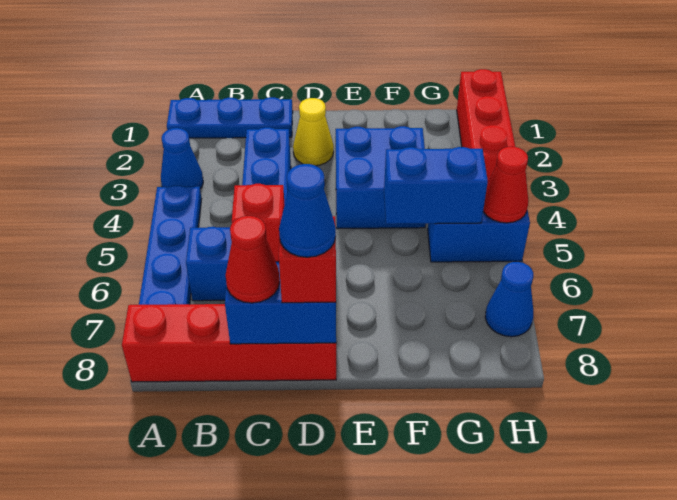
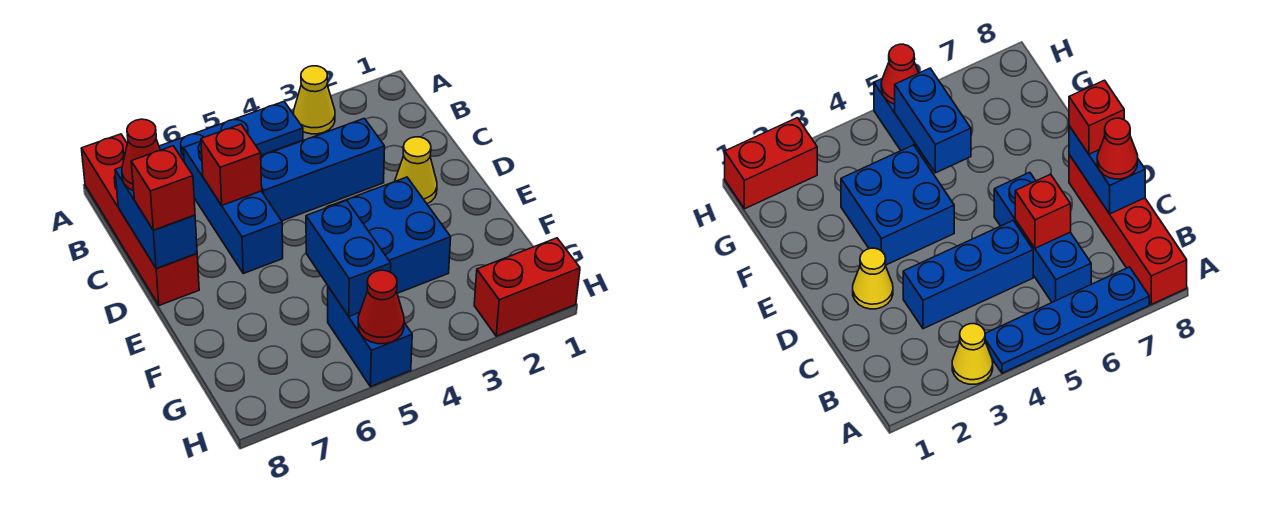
blue 1x3 plate [167,97,293,138] -> none
blue 1x1 cone [161,128,203,189] -> yellow 1x1 cone [294,66,335,134]
blue 1x1 cone [279,164,336,257] -> none
red 1x3 brick [457,69,515,182] -> red 1x2 brick [474,238,580,336]
blue 1x1 cone [485,262,533,337] -> none

